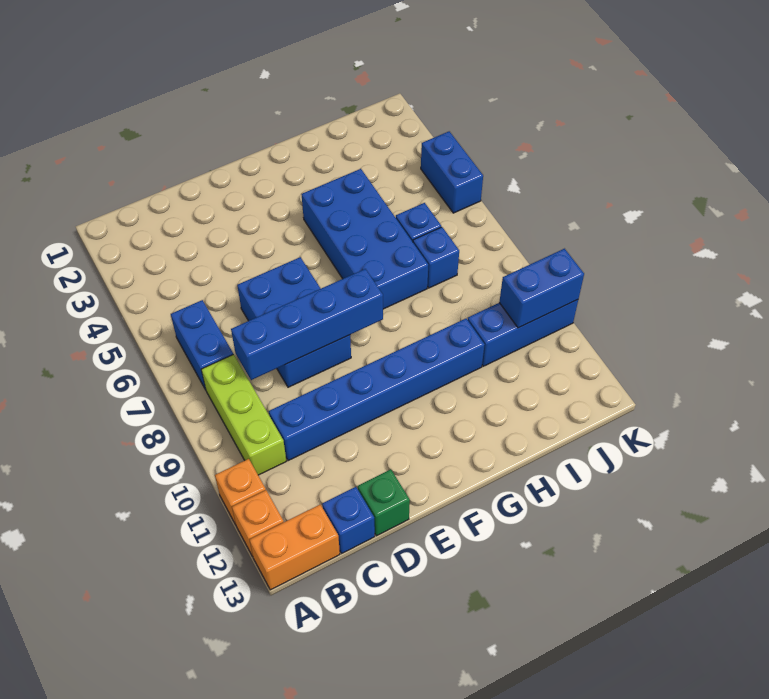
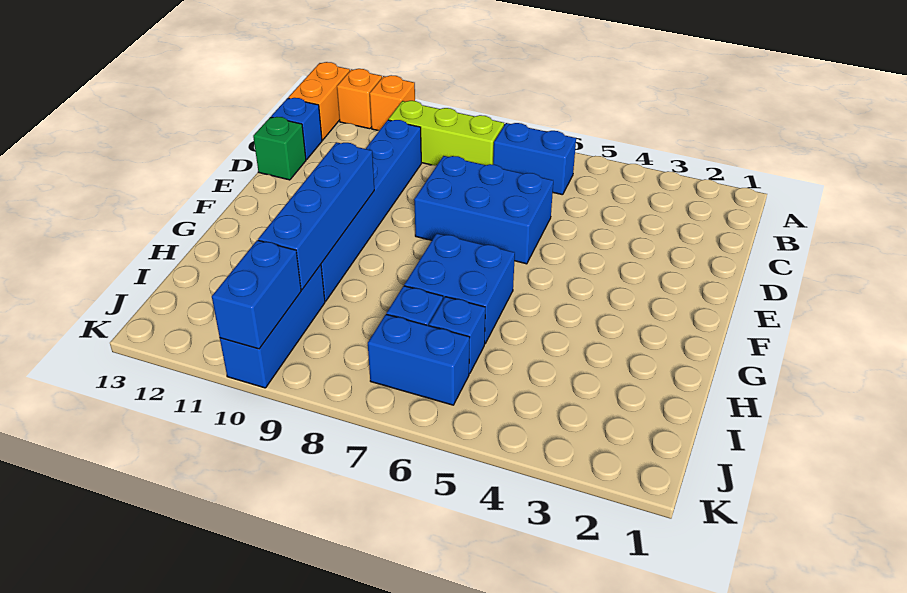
blue 1x4 brick [231,269,383,380] -> blue 1x4 brick moved to [258,142,374,290]
blue 2x4 brick [301,169,428,309] -> blue 2x2 brick [404,233,515,343]
blue 1x2 brick [421,131,483,213] -> blue 1x2 brick moved to [368,314,470,405]

